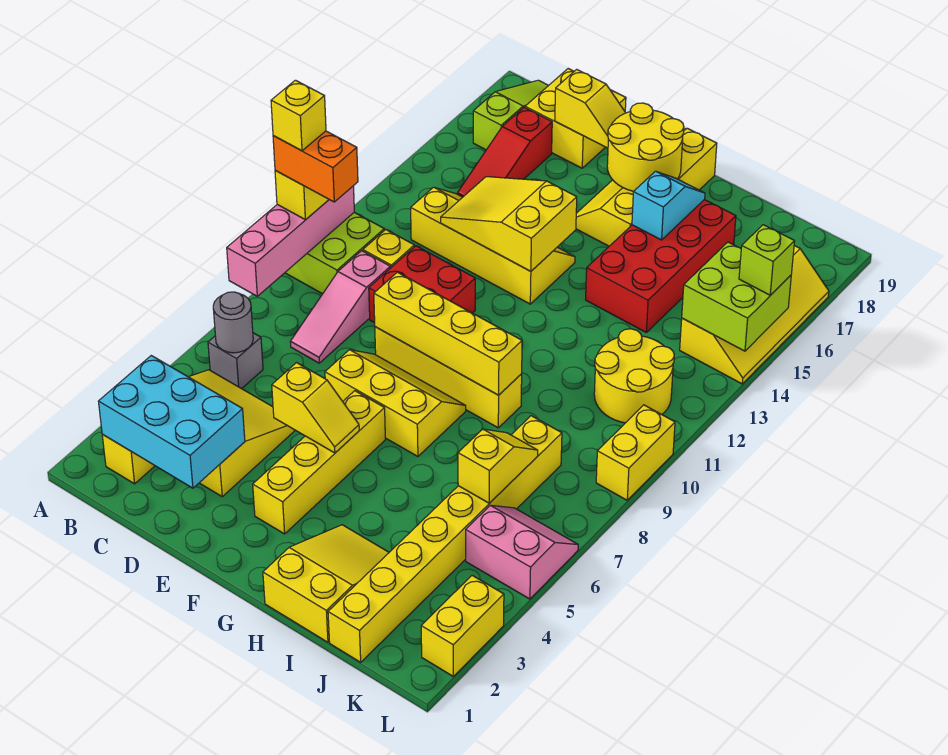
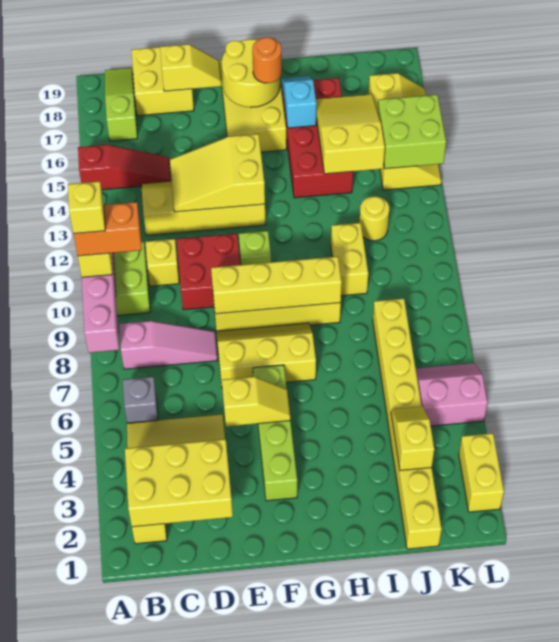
cyan 2x3 brick [98,356,245,488] -> yellow 2x3 brick [125,439,233,527]
grey 1x1 round brick [213,292,253,353] -> none
pink 1x3 slope [290,251,390,363] -> pink 1x3 slope turned to [119,321,217,369]
red 1x3 slope [457,107,552,197] -> red 1x3 slope turned to [78,145,171,190]
yellow 1x4 brick [253,391,385,534] -> lime 1x4 brick [253,365,297,501]
none -> orange 1x1 round brick [252,37,282,83]
yellow 2x3 slope [263,525,389,642] -> yellow 2x3 slope moved to [316,94,385,174]
yellow 1x2 slope [458,429,538,503] -> yellow 1x2 slope moved to [391,406,434,471]
yellow 2x2 round brick [594,329,674,423] -> yellow 1x1 round brick [359,196,389,241]
yellow 1x2 brick [596,405,675,500] -> yellow 1x2 brick moved to [331,223,368,296]
lime 1x1 brick [739,225,795,295] -> lime 1x1 brick moved to [239,231,271,265]

